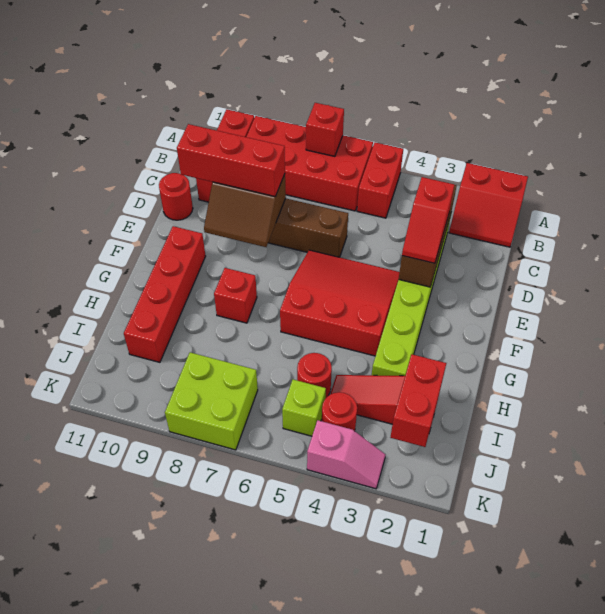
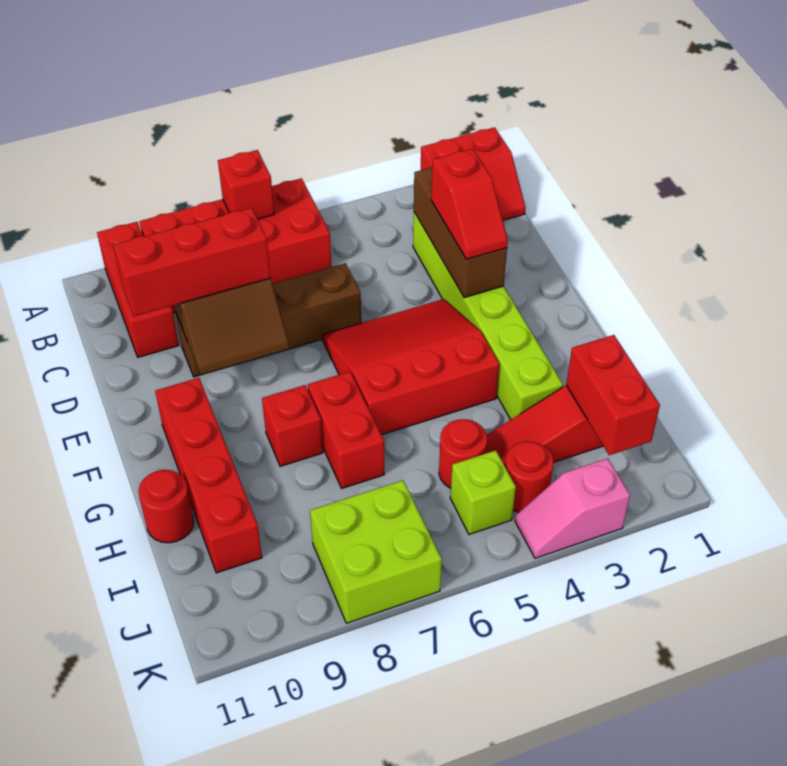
red 1x2 brick [357,142,403,218] -> red 1x2 brick moved to [308,372,384,488]
red 1x1 round brick [159,173,193,220] -> red 1x1 round brick moved to [138,470,194,543]
pink 1x2 slope [307,420,386,489] -> pink 1x2 slope turned to [515,458,630,558]

